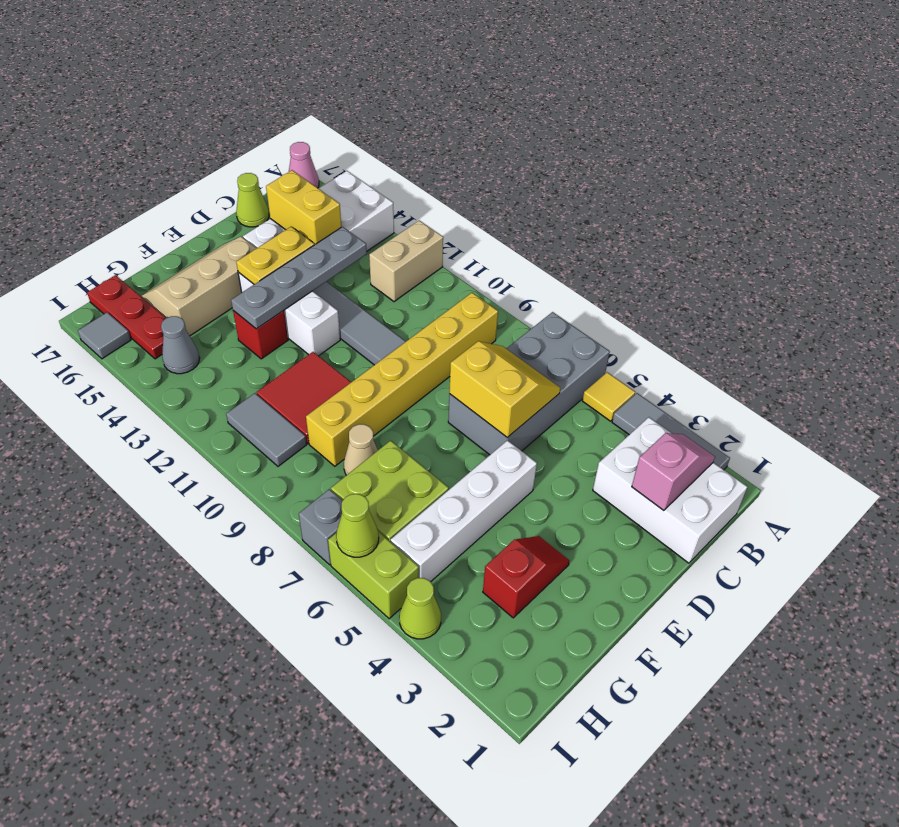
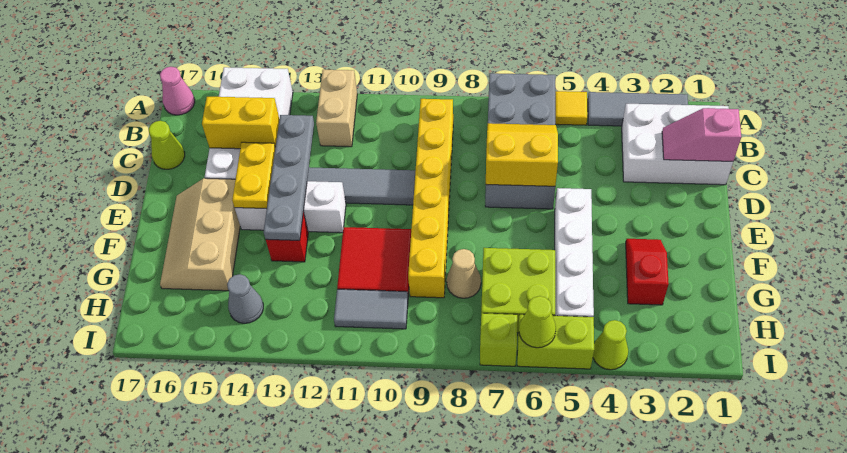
pink 1x2 slope [632,433,715,510] -> pink 1x2 slope turned to [662,108,741,161]
red 1x3 plate [87,275,166,359] -> none
grey 1x1 brick [299,489,343,565] -> lime 1x1 brick [480,313,517,366]
grey 1x1 tile [78,312,131,359] -> none

